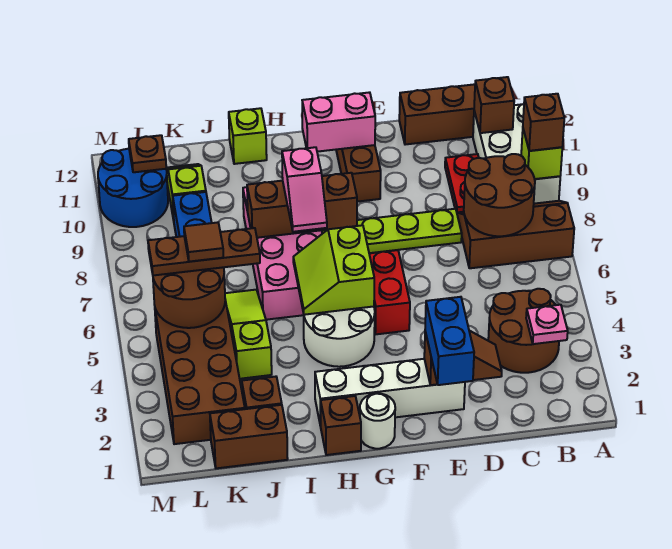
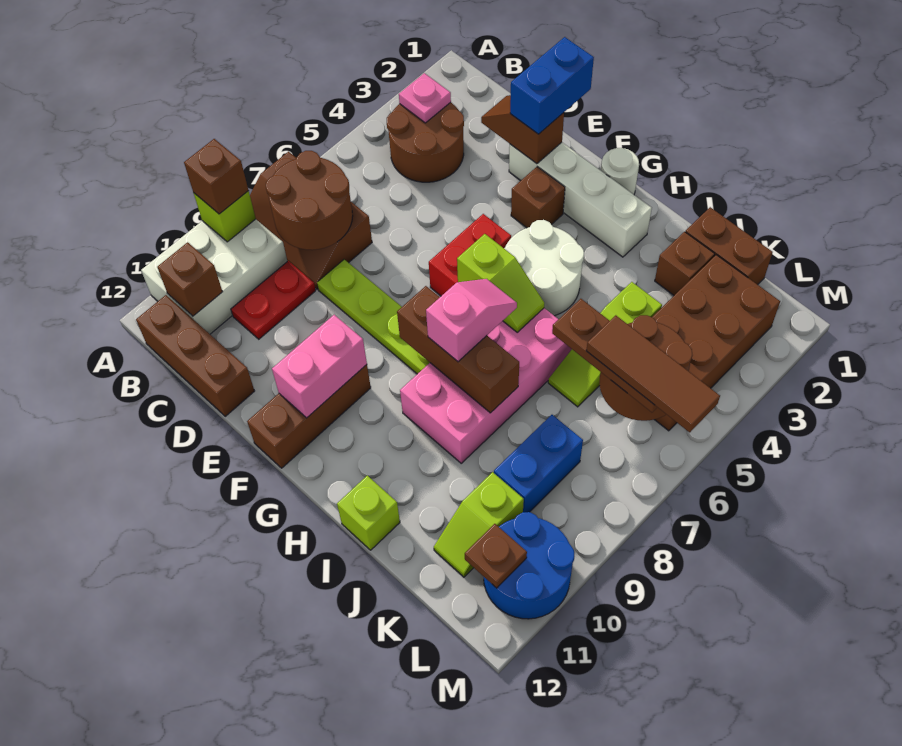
pink 1x2 brick [302,92,375,152] -> pink 1x2 brick turned to [272,315,367,418]
lime 2x2 slope [293,225,374,315] -> lime 1x2 slope [457,234,544,332]
brown 1x1 brick [321,396,361,455] -> brown 1x1 brick moved to [511,167,565,228]
brown 1x1 tile [184,222,223,262] -> brown 1x3 tile [586,315,720,432]

